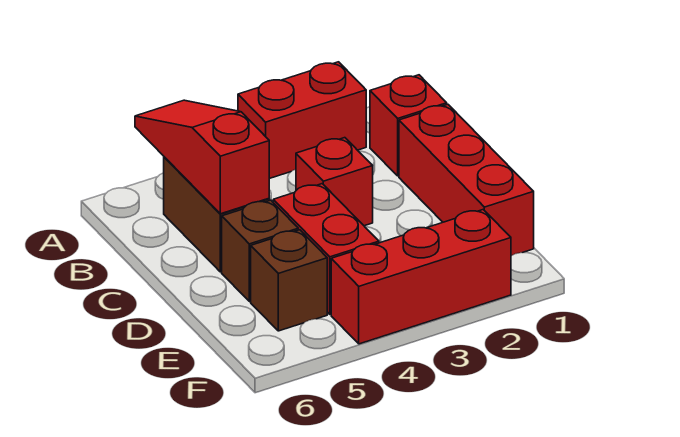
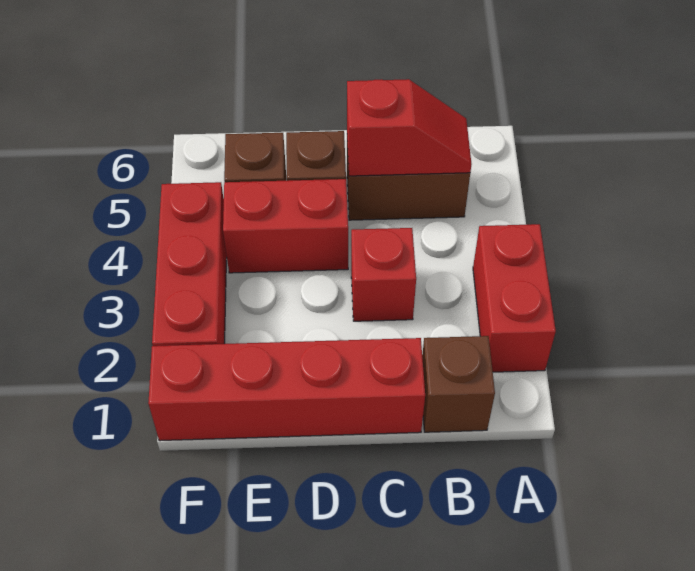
red 1x3 slope [135,100,269,214] -> red 1x2 slope [347,79,472,176]
red 1x1 brick [370,75,447,176] -> brown 1x1 brick [422,336,495,432]
red 1x3 brick [399,104,534,256] -> red 1x4 brick [148,338,425,441]

